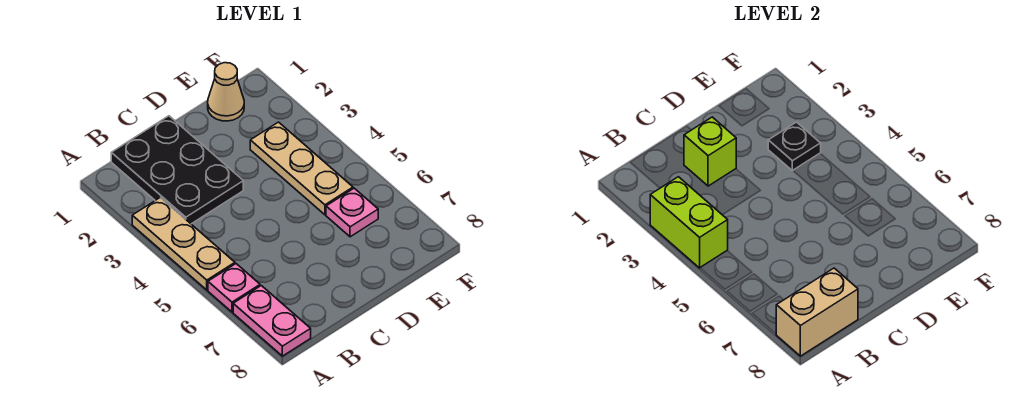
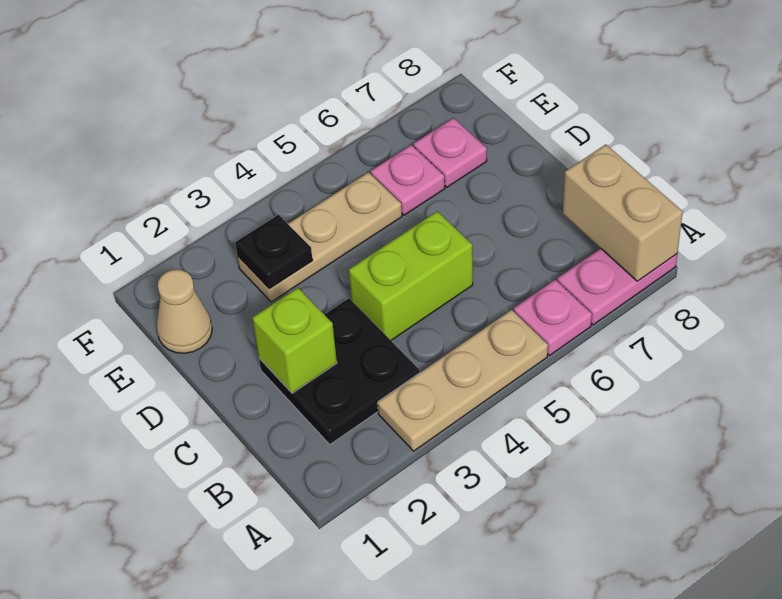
lime 1x2 brick [650,177,728,268] -> lime 1x2 brick moved to [349,211,473,340]
black 2x3 plate [111,116,243,224] -> black 2x2 plate [259,298,420,445]
none -> pink 1x1 plate [414,118,487,187]

